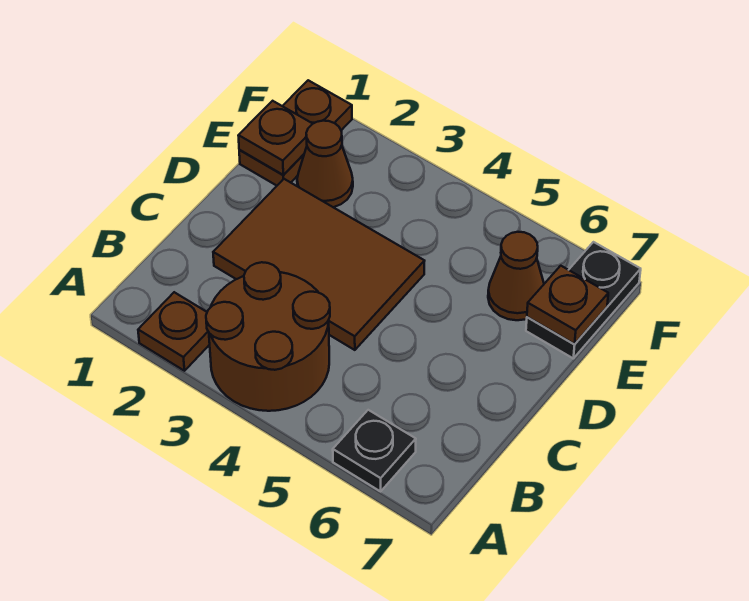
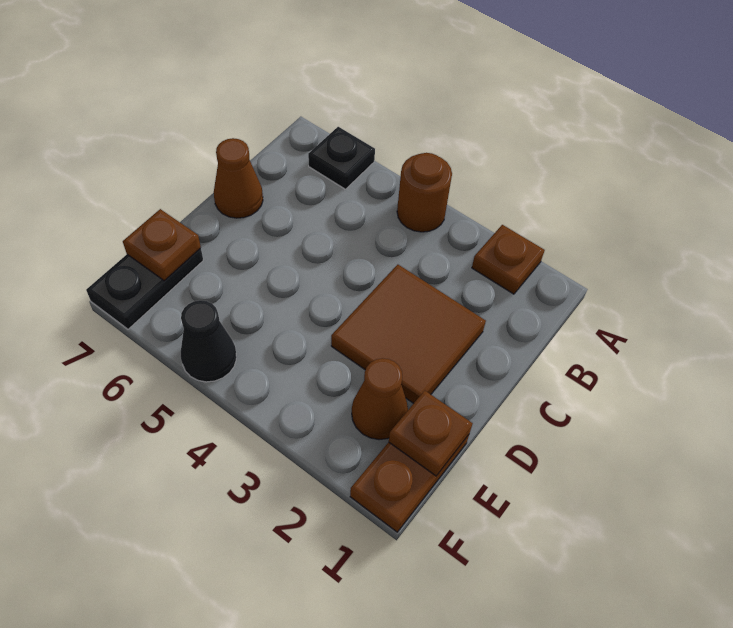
brown 2x2 round brick [206,262,330,411] -> brown 1x1 round brick [397,153,452,232]
brown 2x3 tile [213,179,424,350] -> brown 2x2 tile [331,265,486,403]
brown 1x1 cone [488,232,544,320] -> brown 1x1 cone moved to [214,138,263,218]
none -> black 1x1 cone [181,300,236,382]

